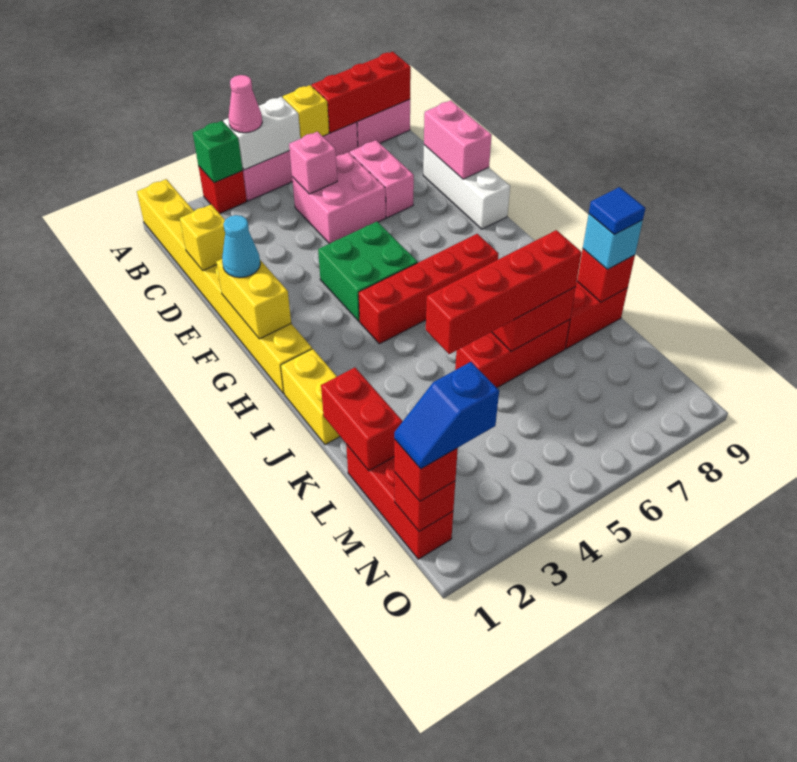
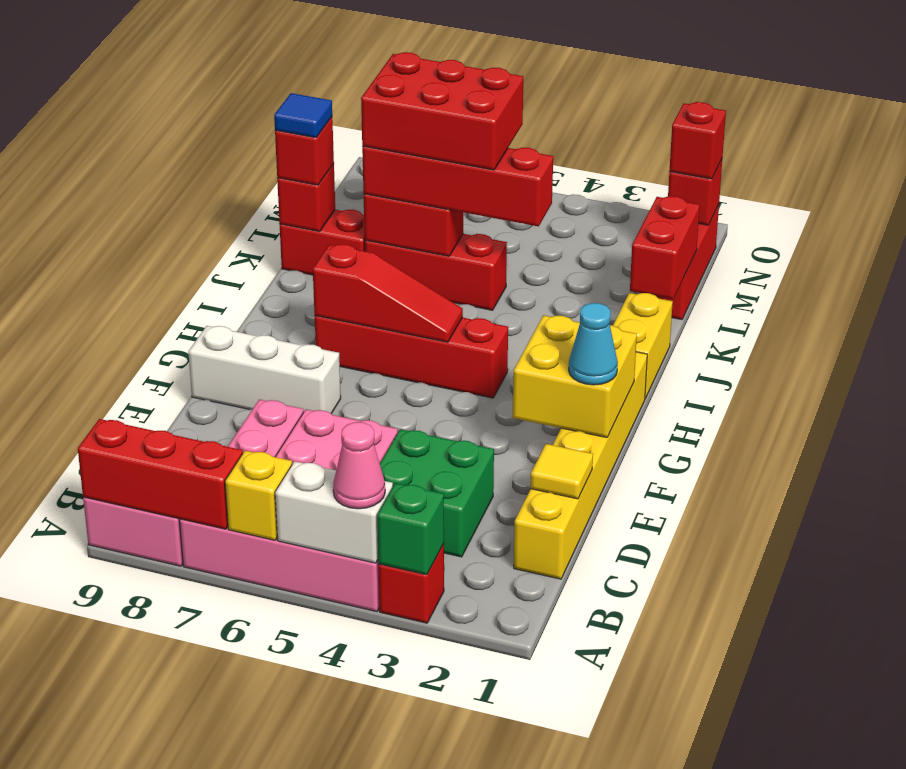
yellow 1x8 brick [137,179,312,393] -> yellow 1x6 brick [514,352,647,579]
pink 1x1 brick [289,132,337,194] -> none
yellow 1x1 brick [180,204,225,270] -> yellow 1x1 tile [531,444,593,499]
white 1x3 brick [423,145,510,229] -> white 1x3 brick turned to [188,326,341,414]
pink 1x2 brick [424,100,492,179] -> none
yellow 1x2 brick [216,259,291,339] -> yellow 2x2 brick [513,315,637,437]
green 2x2 brick [318,222,418,321] -> green 2x2 brick moved to [380,429,494,557]
none -> red 1x3 slope [313,244,463,342]
none -> red 2x3 brick [361,52,523,170]
cyan 1x1 brick [583,214,643,269] -> red 1x1 brick [275,117,334,185]
blue 1x2 slope [394,362,499,469] -> none

